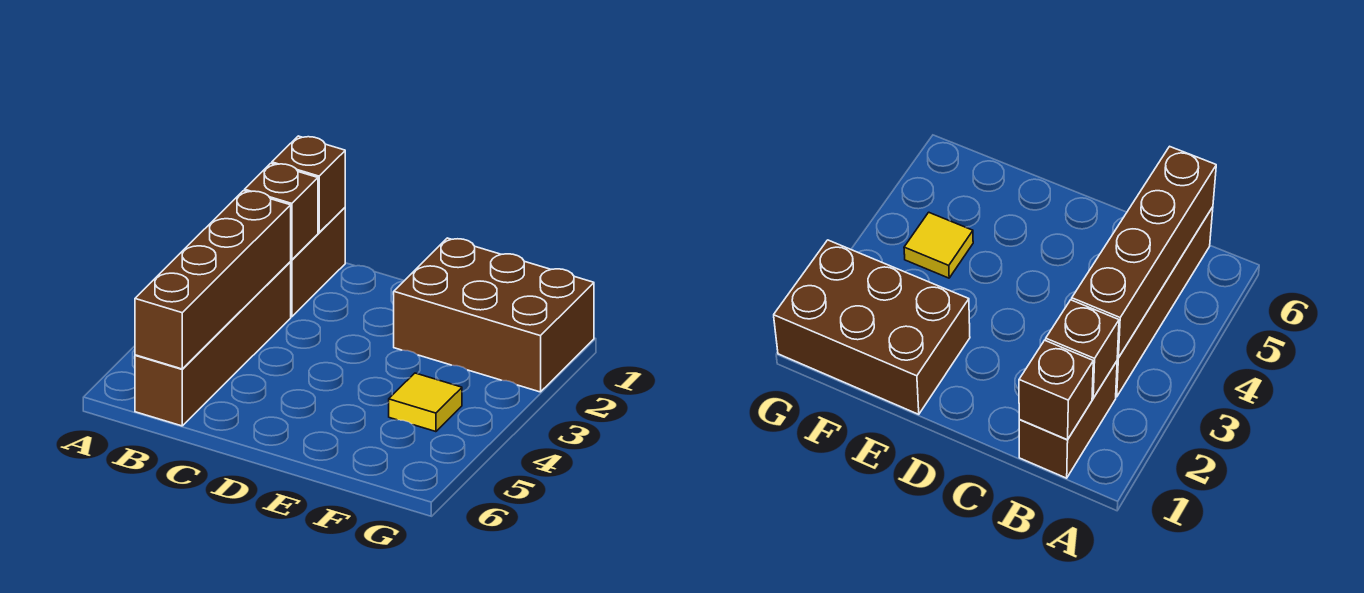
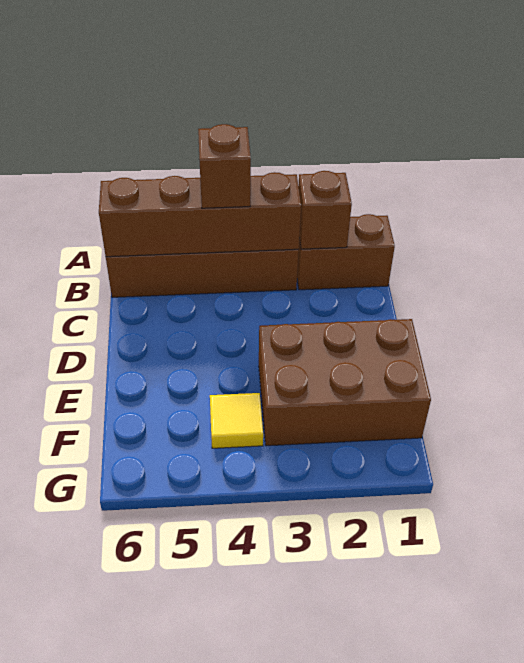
brown 1x1 brick [272,136,345,232] -> brown 1x1 brick moved to [198,124,251,208]
brown 2x3 brick [394,238,594,392] -> brown 2x3 brick turned to [259,319,431,446]

